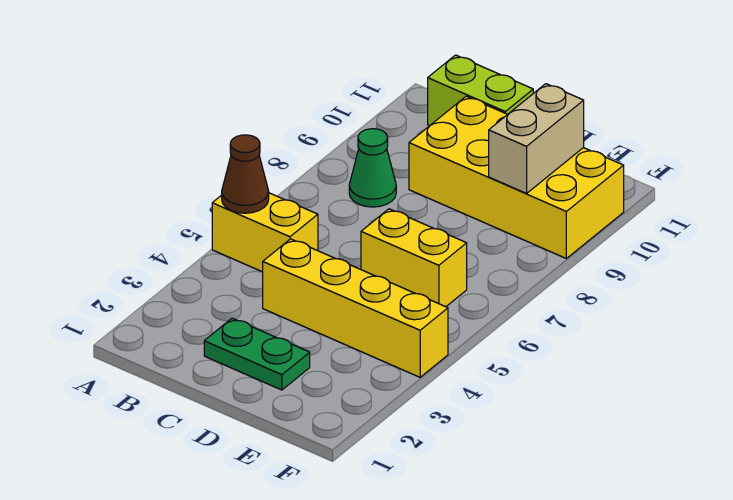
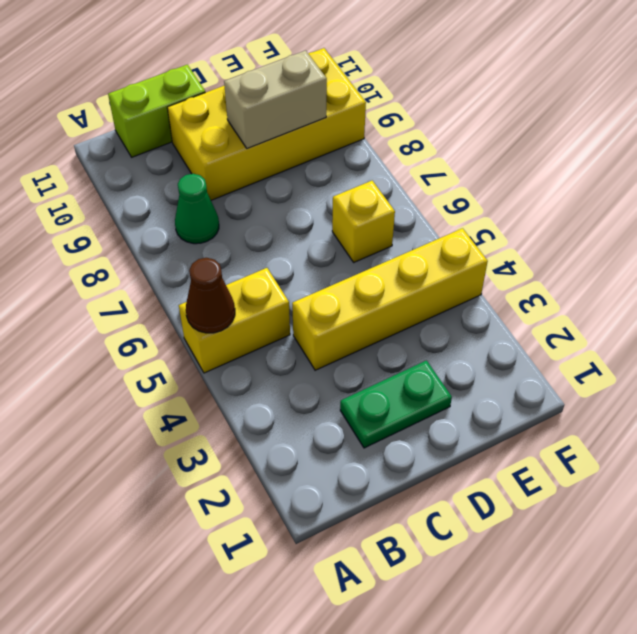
yellow 1x2 brick [361,209,467,307] -> yellow 1x1 brick [332,181,395,262]
tan 1x2 brick [489,84,584,193] -> tan 1x2 brick turned to [224,51,327,148]

